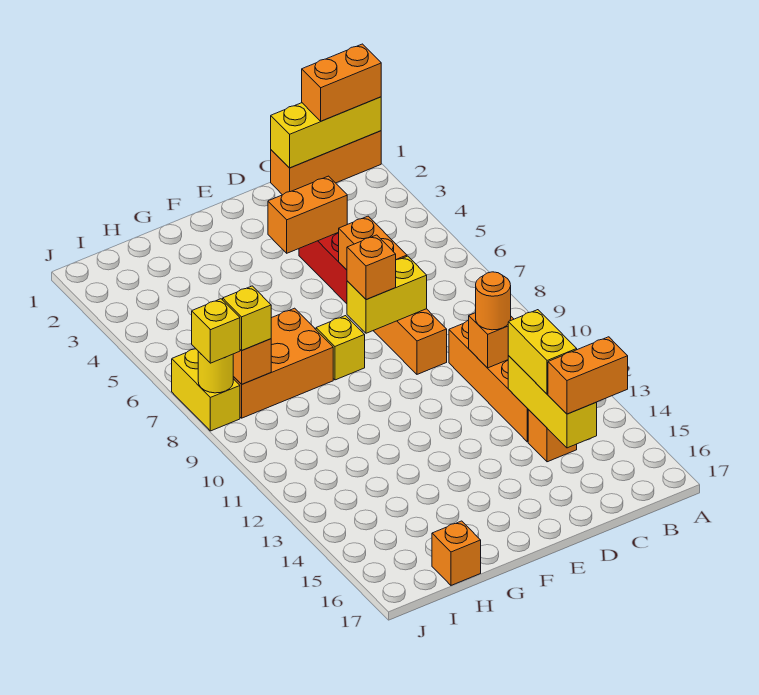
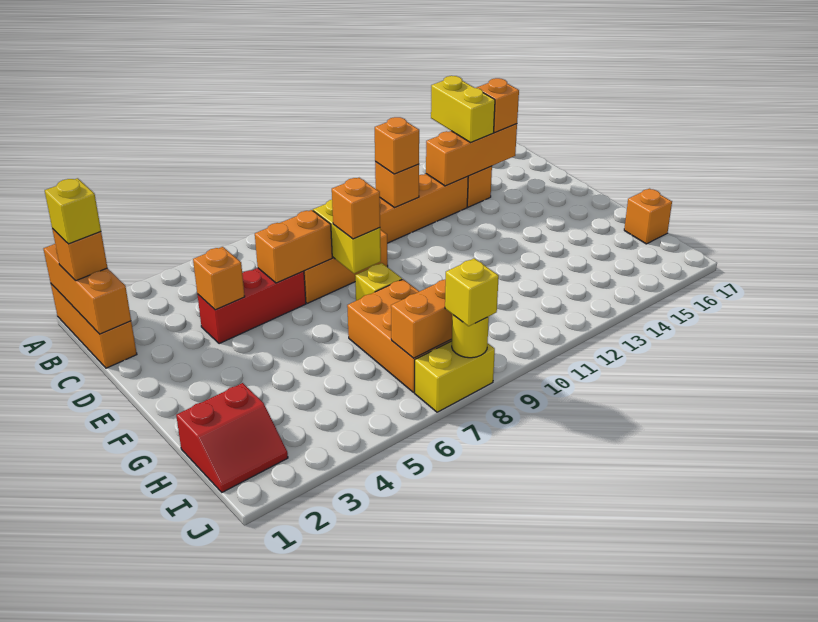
yellow 1x3 brick [271,97,381,168] -> orange 1x3 brick [43,244,131,334]
orange 1x2 brick [302,44,381,121] -> orange 1x1 brick [52,229,107,281]
orange 1x2 brick [548,337,628,414] -> orange 1x1 brick [477,78,519,132]
orange 1x1 round brick [476,272,511,330] -> orange 1x1 brick [375,117,419,174]
yellow 1x3 brick [508,356,597,448] -> orange 1x3 brick [426,124,517,186]
yellow 1x2 brick [508,310,577,394] -> yellow 1x2 brick turned to [431,76,495,143]
orange 1x2 brick [268,176,347,253] -> orange 1x1 brick [193,247,245,310]
none -> red 2x2 slope [176,383,288,492]
yellow 1x1 brick [223,286,271,351] -> yellow 1x1 brick moved to [45,178,101,244]

